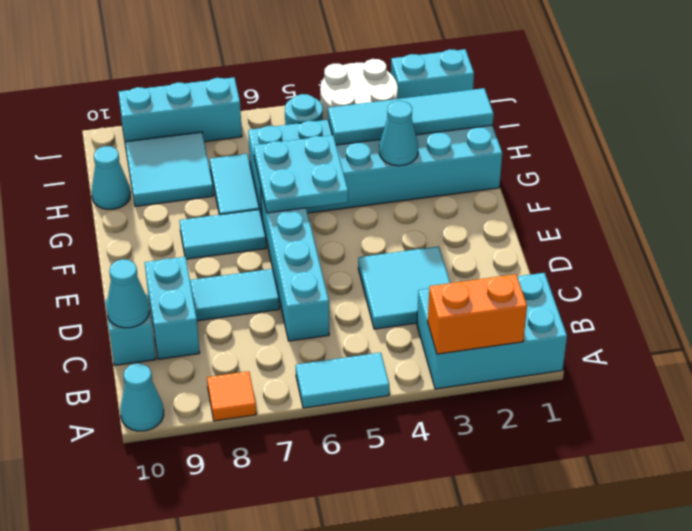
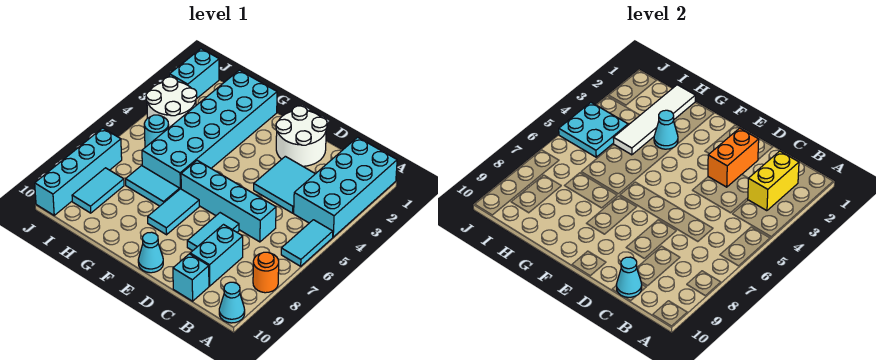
cyan 2x3 brick [417,273,567,389] -> cyan 2x4 brick [294,137,397,237]
orange 1x2 brick [428,274,527,354] -> orange 1x2 brick moved to [708,128,759,187]
orange 1x1 tile [207,371,256,421] -> orange 1x1 round brick [253,252,279,293]
none -> yellow 1x2 brick [748,151,799,211]
cyan 1x2 brick [145,257,200,359] -> cyan 1x2 brick turned to [190,225,243,286]
none -> white 2x2 round brick [276,106,327,166]
cyan 2x2 plate [254,135,348,213] -> cyan 2x2 plate moved to [559,102,628,157]
cyan 1x4 tile [328,88,494,145] -> white 1x4 tile [613,85,695,155]
cyan 2x2 tile [125,132,214,206] -> cyan 1x2 tile [72,168,124,213]
cyan 1x1 cone [91,146,131,209] -> cyan 1x1 cone moved to [138,232,163,273]
cyan 1x3 brick [118,77,242,146] -> cyan 1x4 brick [35,128,122,215]

